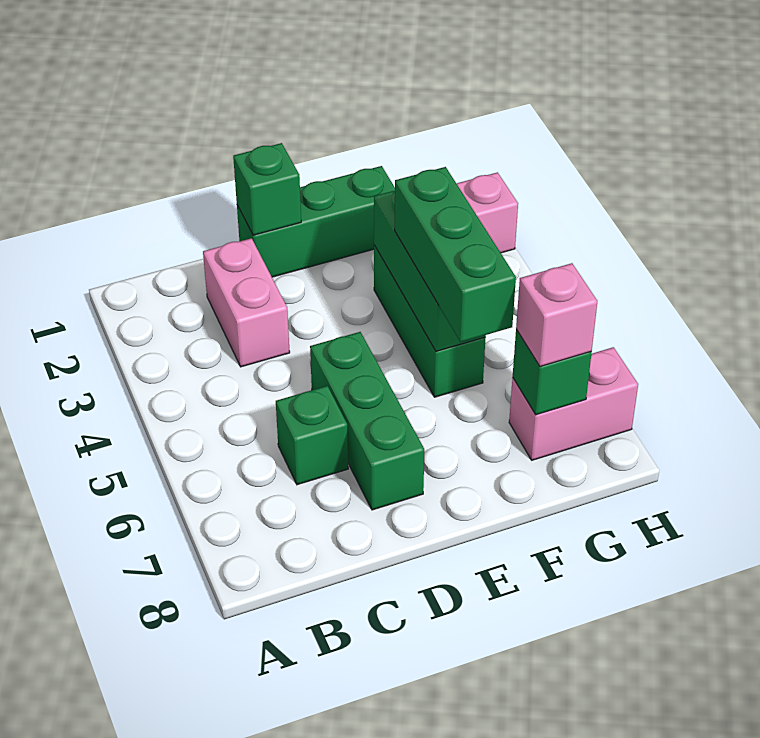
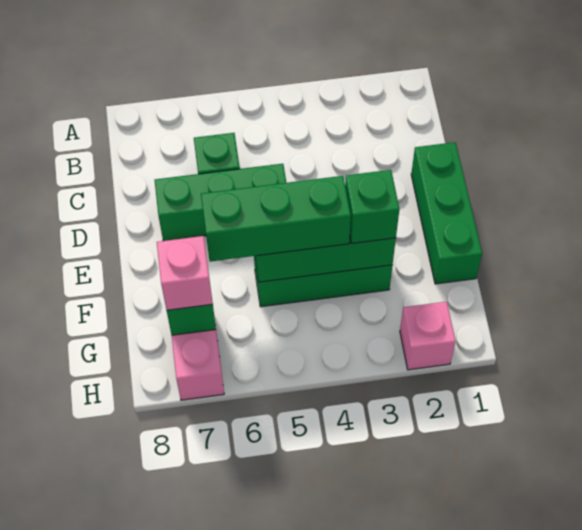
pink 1x2 brick [203,238,290,367] -> none
green 1x1 brick [233,143,301,235] -> green 1x1 brick moved to [345,170,399,243]

